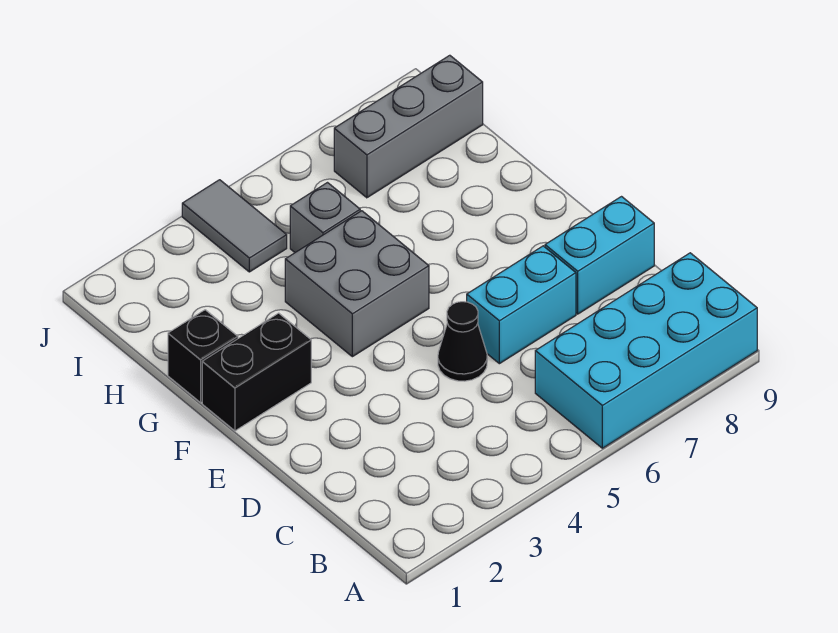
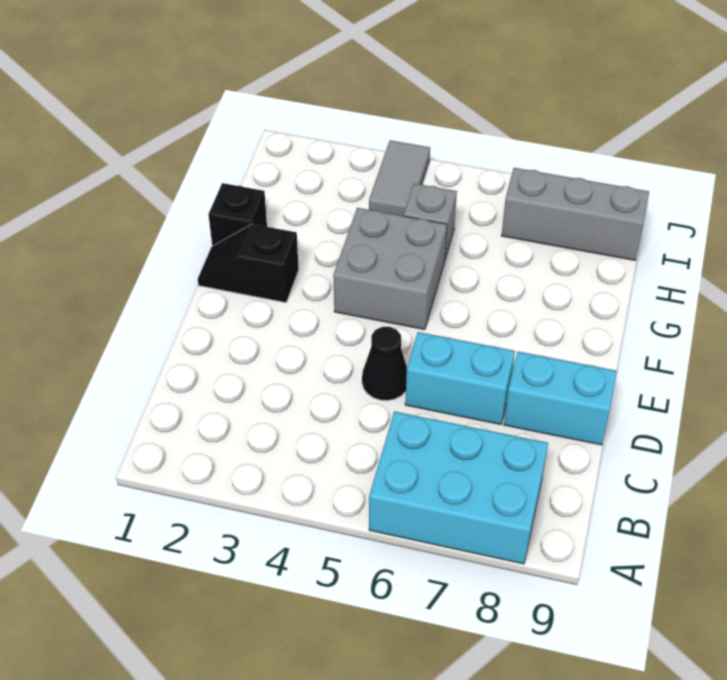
cyan 2x4 brick [535,253,757,448] -> cyan 2x3 brick [369,411,548,564]
black 1x2 brick [202,313,311,431] -> black 1x2 slope [198,224,299,303]

